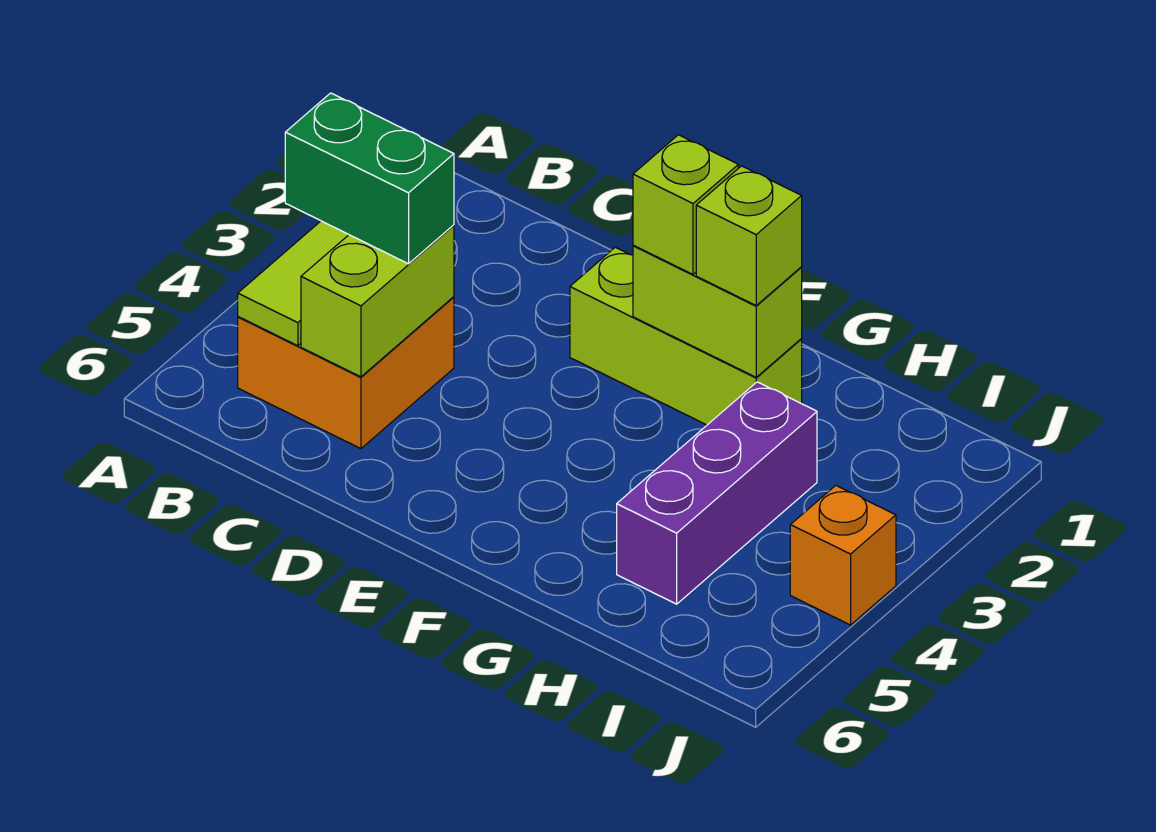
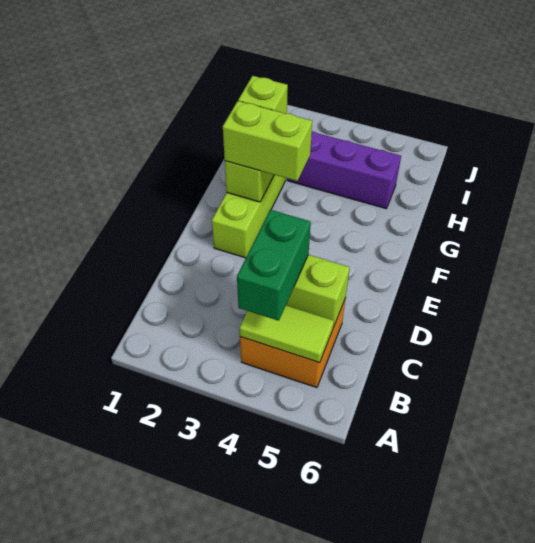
lime 1x1 brick [633,135,738,274] -> lime 1x2 brick [223,101,312,181]
orange 1x1 brick [790,486,896,625] -> none

